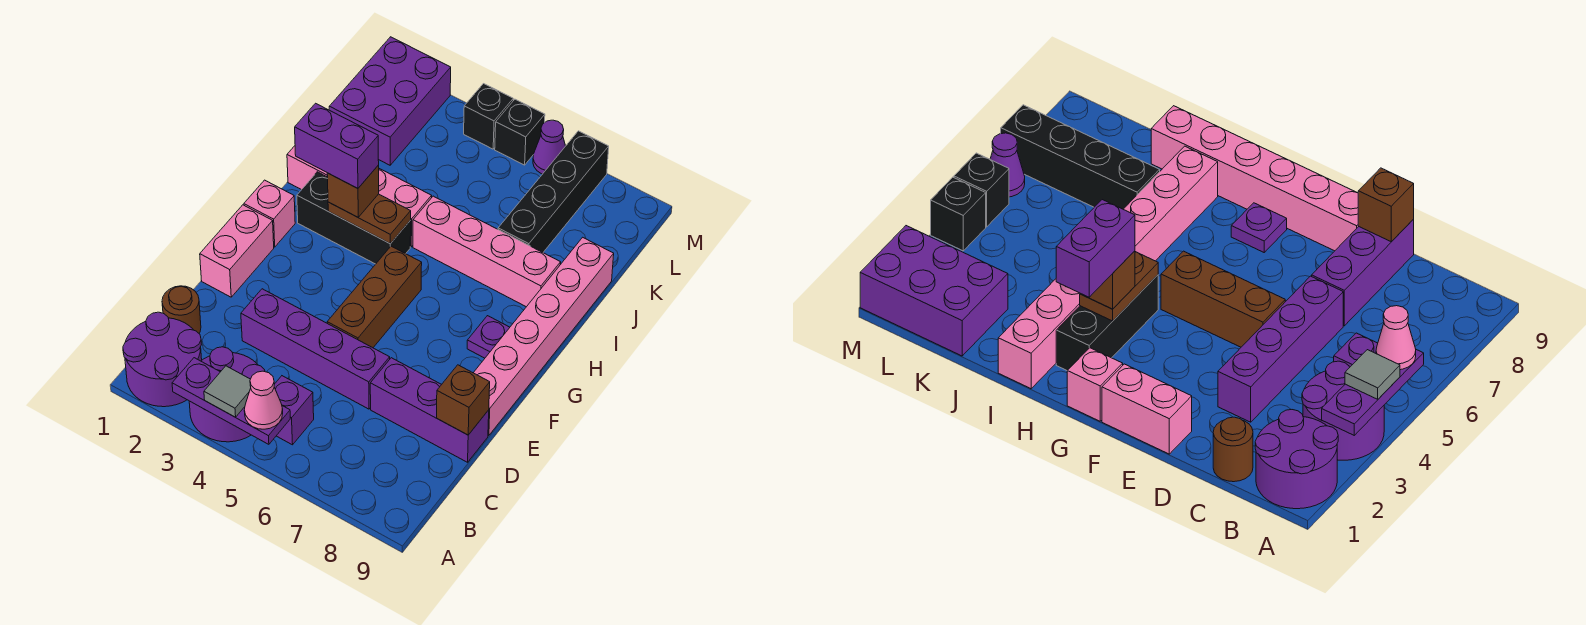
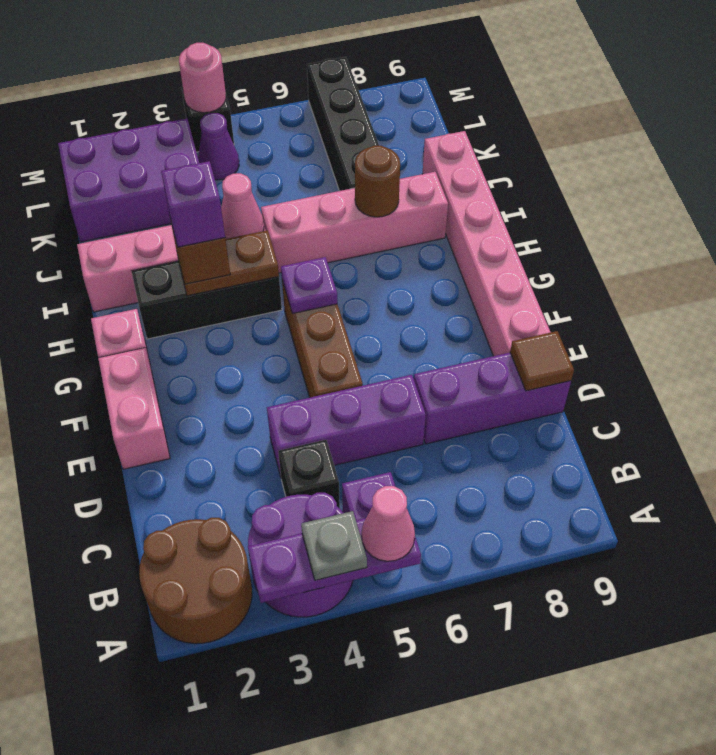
purple 2x2 round brick [123,312,202,407] -> brown 2x2 round brick [139,518,252,644]
grey 1x1 tile [204,366,251,417] -> grey 1x1 plate [301,511,367,580]
brown 1x1 round brick [162,286,201,333] -> brown 1x1 round brick moved to [355,146,400,217]
purple 1x4 brick [241,289,390,409] -> purple 1x3 brick [267,375,426,476]
brown 1x1 brick [437,365,490,435] -> brown 1x1 tile [510,331,574,391]
purple 1x1 plate [467,316,510,358] -> purple 1x1 plate moved to [281,257,337,314]
purple 1x2 brick [295,103,379,188] -> purple 1x1 brick [161,161,225,247]
none -> pink 1x1 cone [221,173,264,239]
purple 2x3 brick [329,37,451,165] -> purple 2x3 brick turned to [58,119,199,242]
none -> pink 1x1 round brick [179,43,226,113]
black 1x1 brick [495,99,545,165] -> black 1x1 brick moved to [278,440,340,508]
purple 1x1 cone [533,120,565,174] -> purple 1x1 cone moved to [198,113,239,180]

